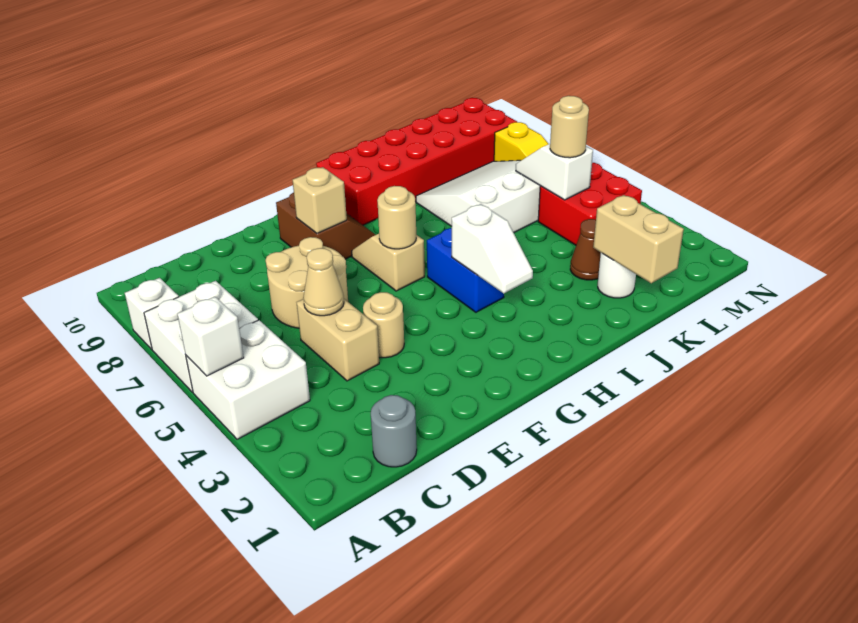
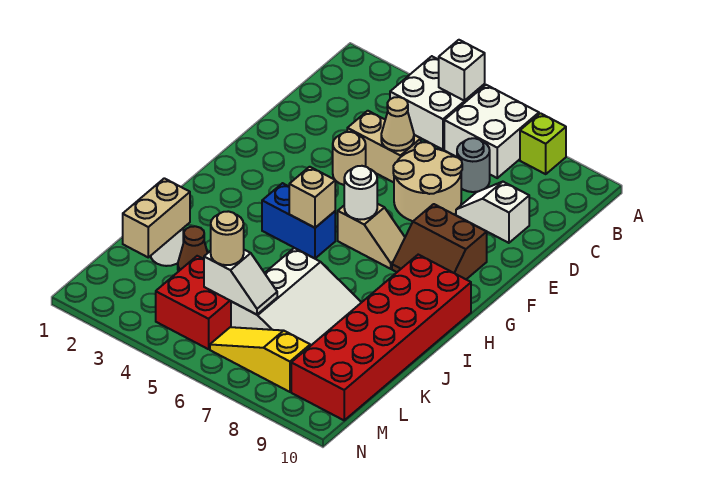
white 1x1 brick [125,278,179,349] -> lime 1x1 brick [520,113,566,174]
grey 1x1 round brick [371,395,417,467] -> grey 1x1 round brick moved to [457,138,490,192]
tan 1x1 brick [293,167,347,234] -> tan 1x1 brick moved to [289,167,335,228]
tan 1x1 round brick [377,186,416,249] -> white 1x1 round brick [344,166,377,220]
white 1x2 slope [452,204,533,293] -> white 1x2 slope moved to [456,182,529,243]
tan 1x2 brick [593,195,684,283] -> tan 1x2 brick turned to [123,178,190,257]

